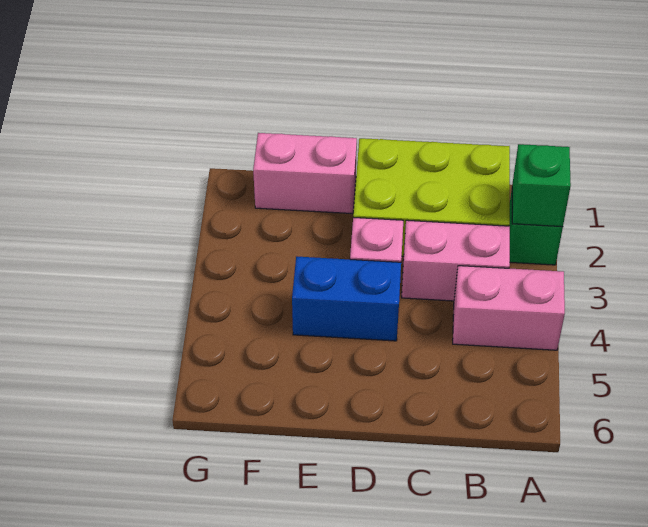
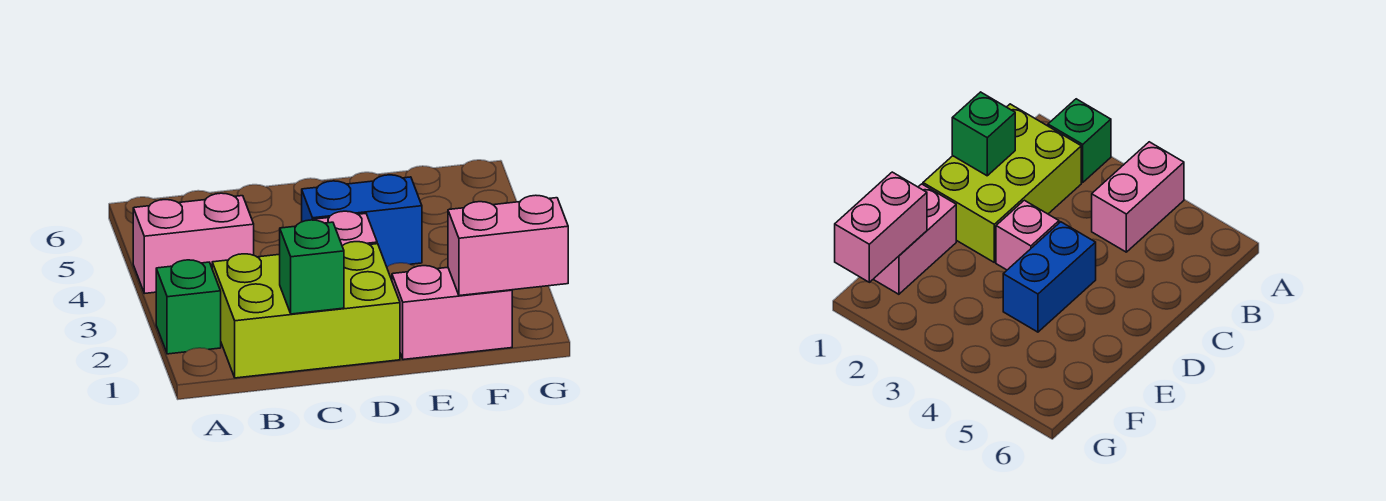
green 1x1 brick [512,144,571,227] -> green 1x1 brick moved to [280,220,344,314]
pink 1x2 brick [402,220,510,301] -> pink 1x2 brick moved to [448,195,568,296]

